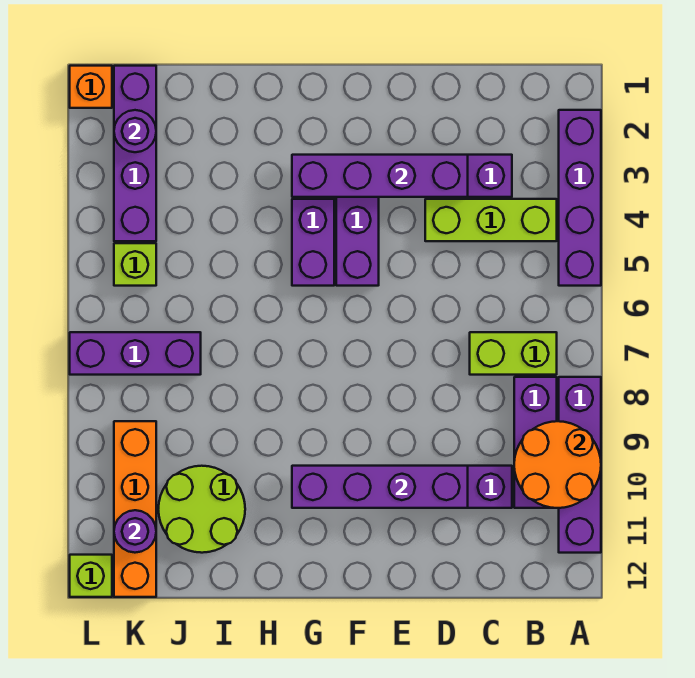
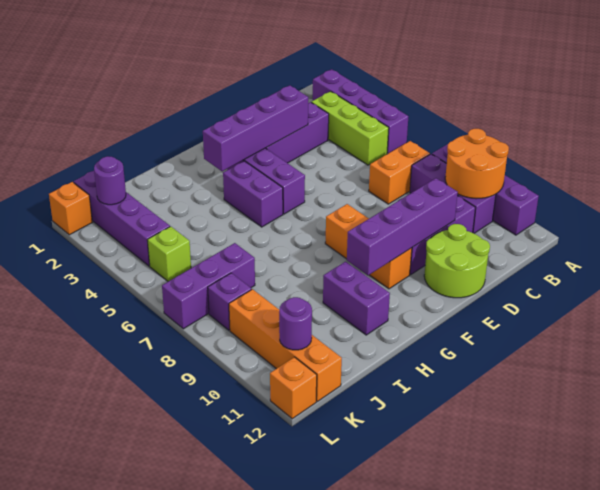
lime 1x3 brick [425,199,557,241] -> lime 1x3 brick turned to [311,91,389,165]
lime 1x2 brick [470,332,557,375] -> orange 1x2 brick [369,141,430,204]
none -> orange 1x3 brick [325,204,412,289]
none -> purple 1x2 brick [323,262,390,335]
lime 2x2 round brick [158,466,245,553] -> lime 2x2 round brick moved to [424,224,490,298]
none -> purple 1x1 brick [208,273,252,330]
lime 1x1 brick [70,555,112,597] -> orange 1x1 brick [270,357,317,419]

